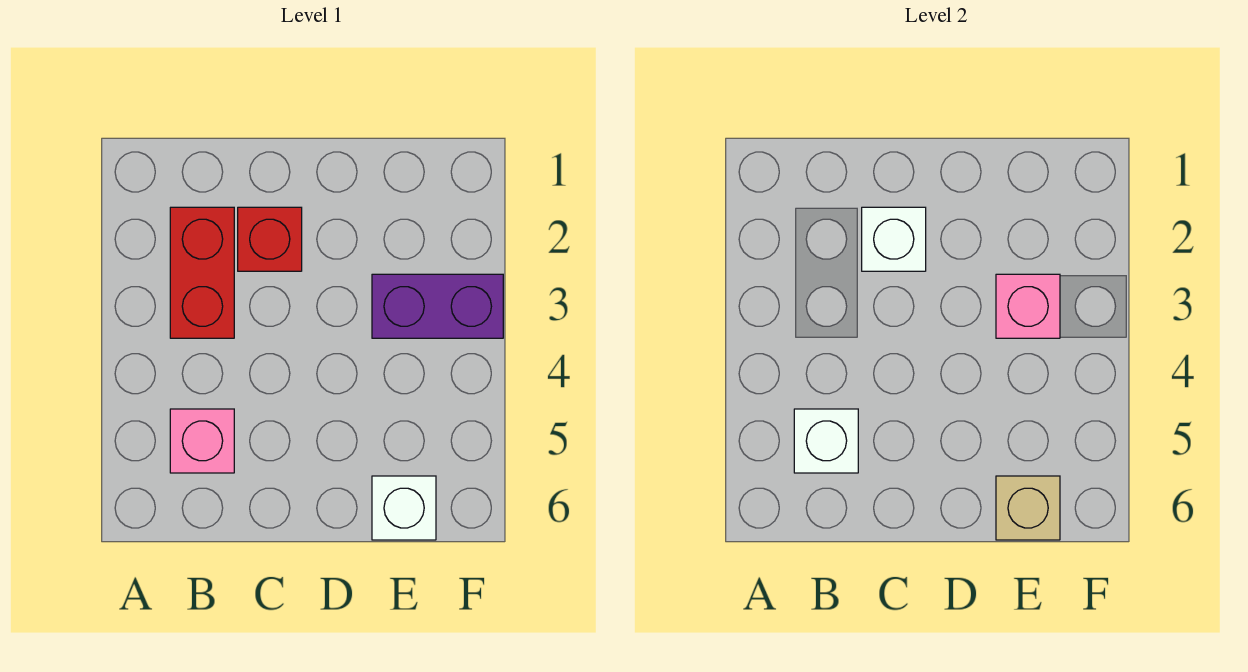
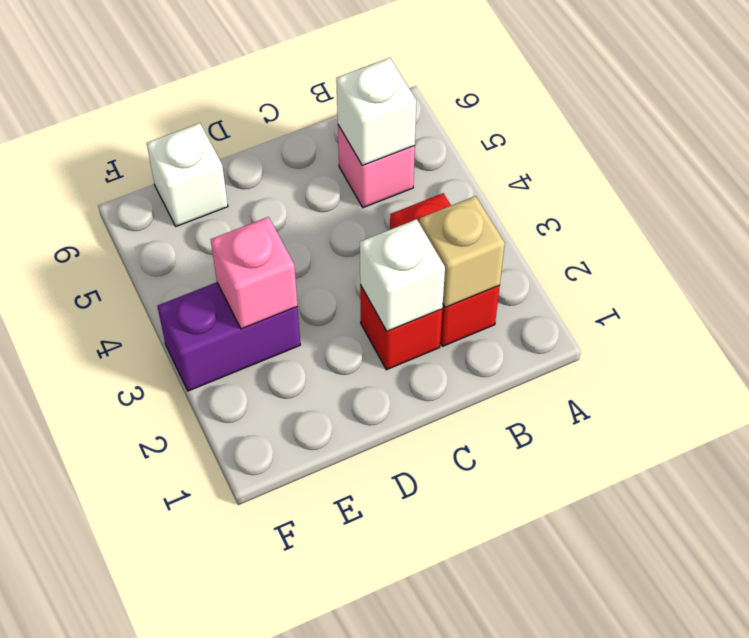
tan 1x1 brick [996,476,1060,540] -> tan 1x1 brick moved to [419,196,505,307]

